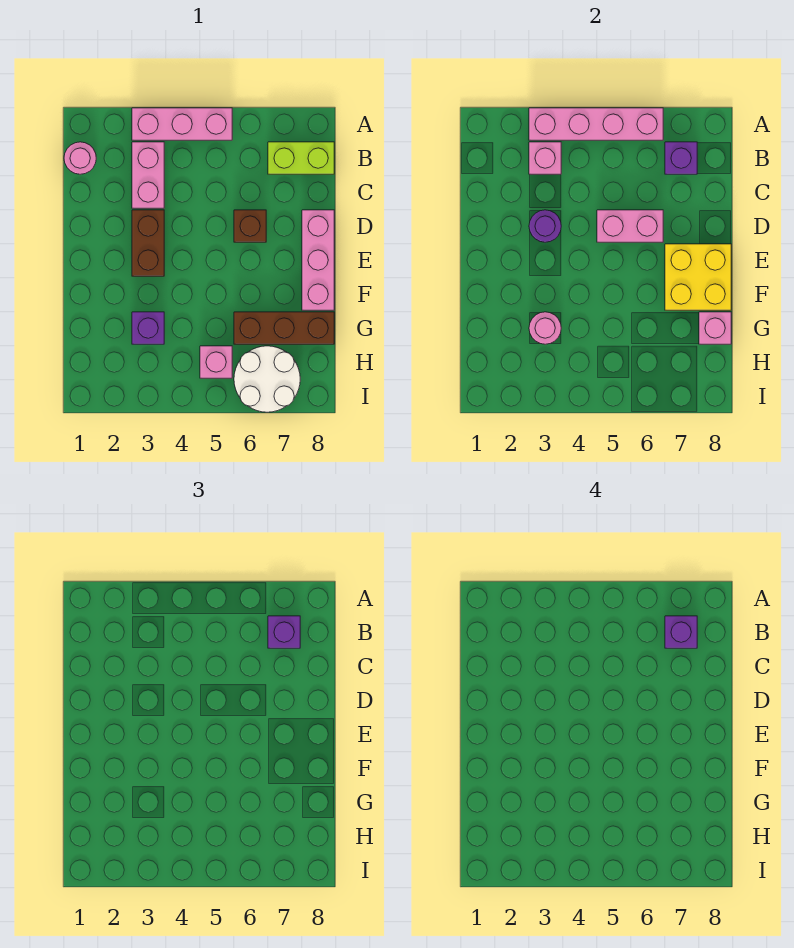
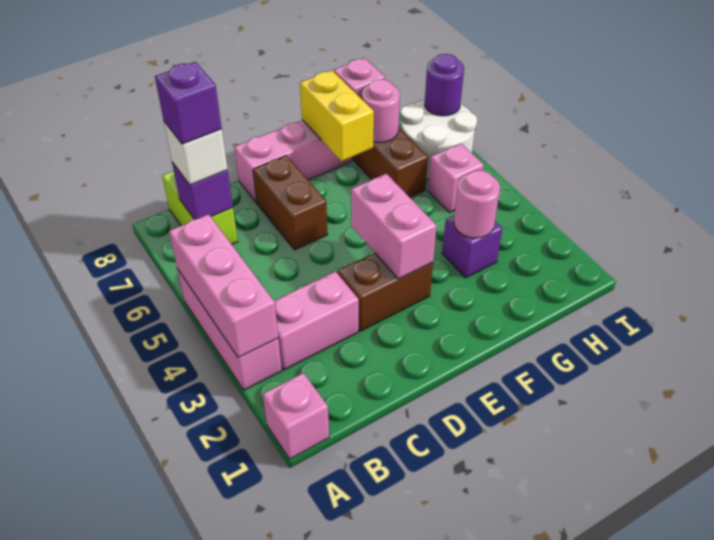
pink 1x4 brick [529,108,663,140] -> pink 1x3 brick [169,214,278,357]
pink 1x1 round brick [64,142,96,174] -> pink 1x1 round brick moved to [362,79,400,143]
pink 1x1 brick [529,142,561,174] -> pink 1x1 brick moved to [263,373,329,459]
purple 1x1 brick [268,616,300,648] -> white 1x1 brick [164,122,228,185]
purple 1x1 round brick [529,210,561,242] -> purple 1x1 round brick moved to [425,54,464,116]
pink 1x2 brick [597,210,663,242] -> pink 1x2 brick moved to [351,174,437,279]
brown 1x1 brick [234,210,266,242] -> brown 1x2 brick [253,156,328,250]
yellow 2x2 brick [665,244,731,310] -> yellow 1x2 brick [300,71,374,161]

